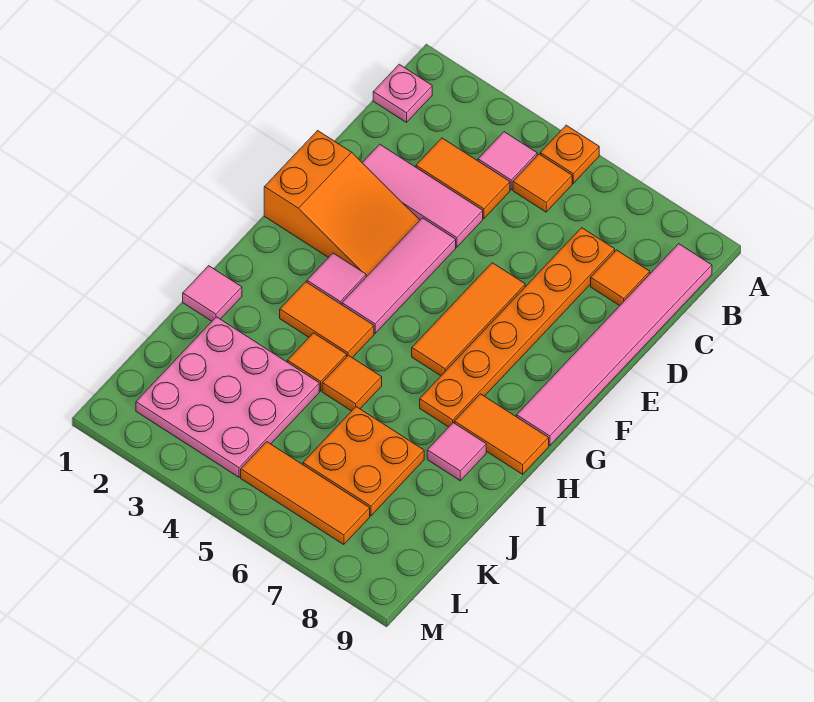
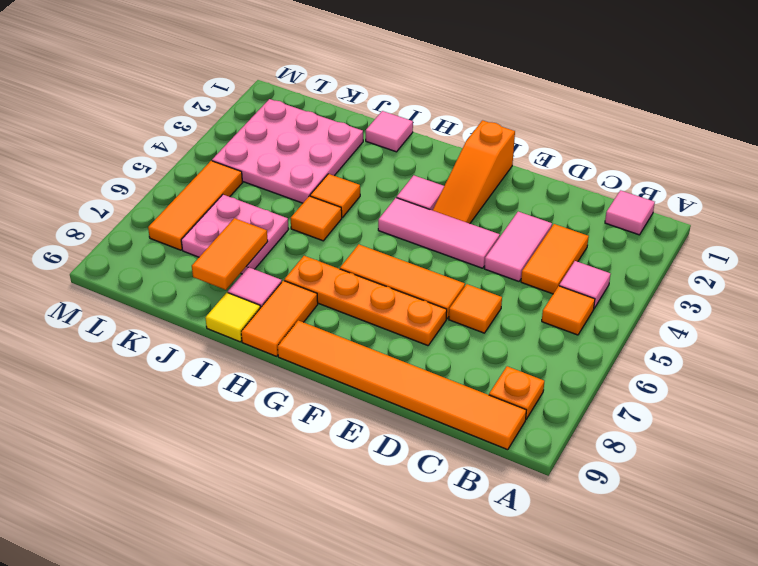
orange 1x1 plate [540,125,599,183] -> orange 1x1 plate moved to [489,366,544,419]
pink 1x1 plate [373,64,432,122] -> pink 1x1 tile [605,190,655,235]
pink 1x6 tile [517,244,712,446] -> orange 1x6 tile [278,320,526,450]
orange 1x6 plate [420,228,615,427] -> orange 1x4 plate [284,256,447,346]
orange 1x1 tile [591,250,650,306] -> orange 1x1 tile moved to [449,284,502,333]
pink 1x3 tile [362,144,483,247] -> pink 1x2 tile [484,212,552,281]
orange 2x3 slope [264,131,420,276] -> orange 1x3 slope [433,120,515,224]
orange 1x2 tile [280,282,374,358] -> orange 1x2 tile moved to [192,218,268,290]
none -> yellow 1x1 tile [205,293,261,342]
orange 2x2 plate [303,407,424,516] -> pink 2x2 plate [181,195,289,274]

